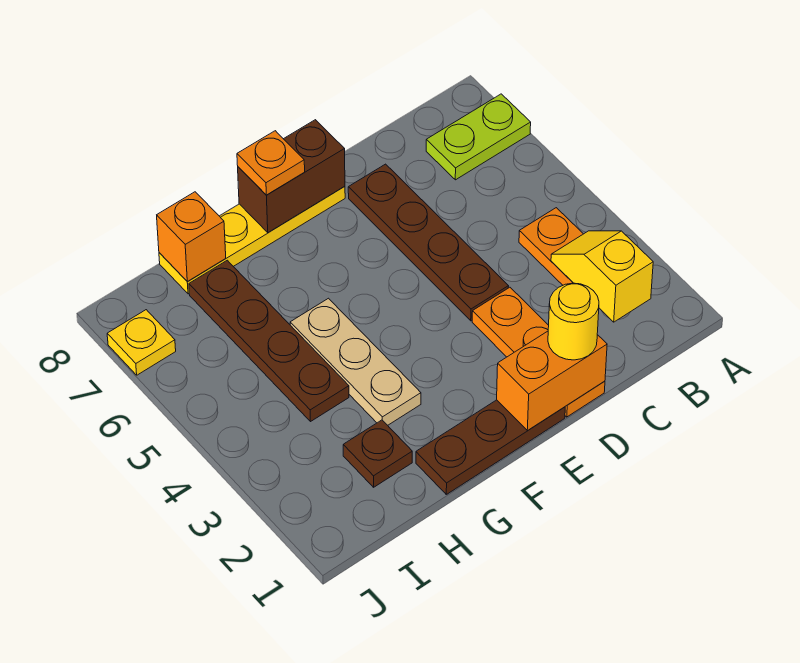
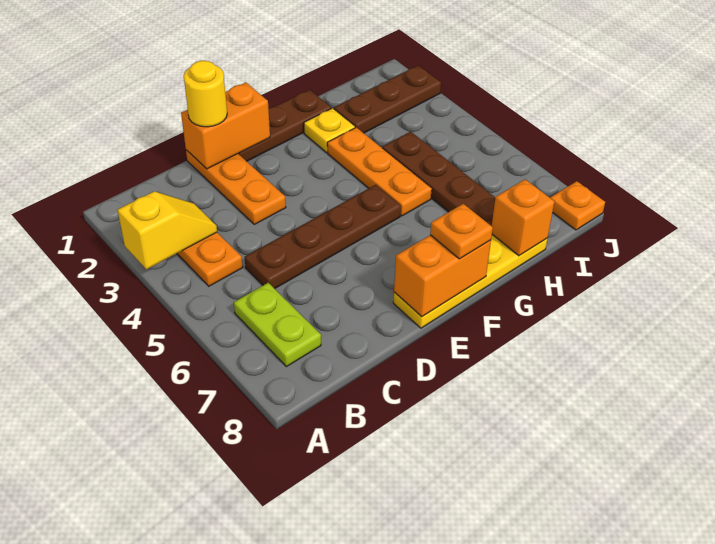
lime 1x2 plate [426,94,531,180] -> lime 1x2 plate turned to [234,283,321,367]
yellow 1x2 slope [551,231,653,322] -> yellow 1x2 slope turned to [118,191,217,269]
brown 1x4 plate [348,164,509,321] -> brown 1x4 plate turned to [245,185,401,289]
brown 1x2 brick [238,120,345,233] -> orange 1x2 brick [394,235,491,317]
tan 1x3 plate [290,298,421,425] -> orange 1x3 plate [327,127,432,216]
brown 1x1 plate [343,420,412,487] -> brown 1x3 plate [334,66,441,133]
yellow 1x1 plate [107,310,176,375] -> yellow 1x1 plate moved to [304,108,355,152]
none -> orange 1x1 plate [550,181,605,230]

